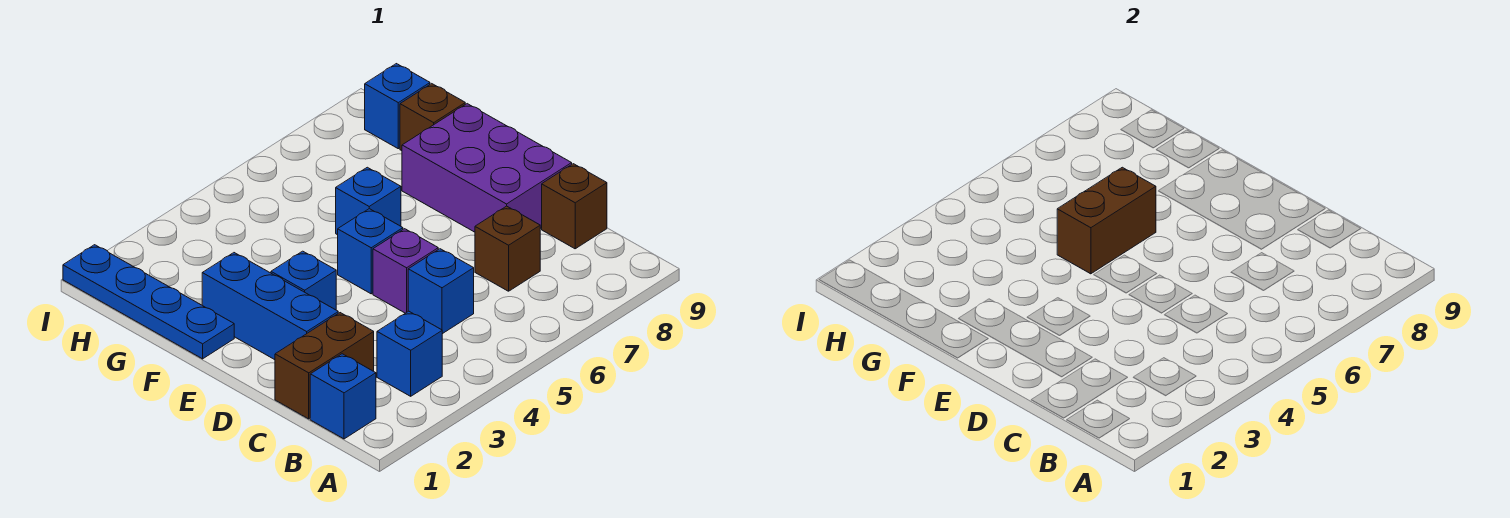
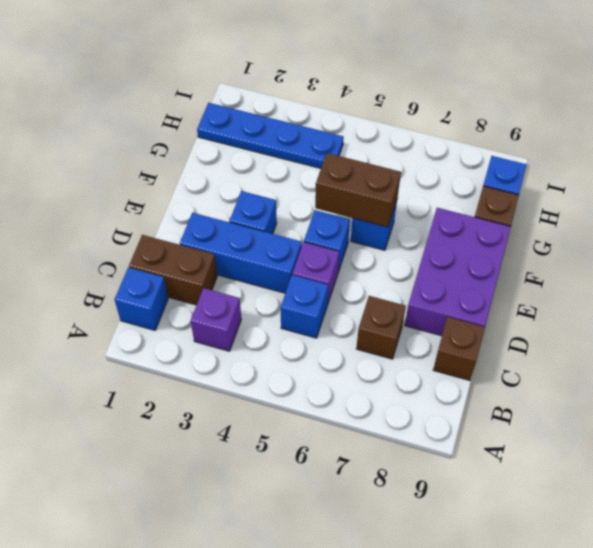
blue 1x1 brick [377,311,442,396] -> purple 1x1 brick [191,288,241,351]
blue 1x3 brick [202,253,338,360] -> blue 1x3 brick turned to [180,213,302,293]
blue 1x4 plate [63,245,234,359] -> blue 1x4 plate turned to [197,103,344,168]

